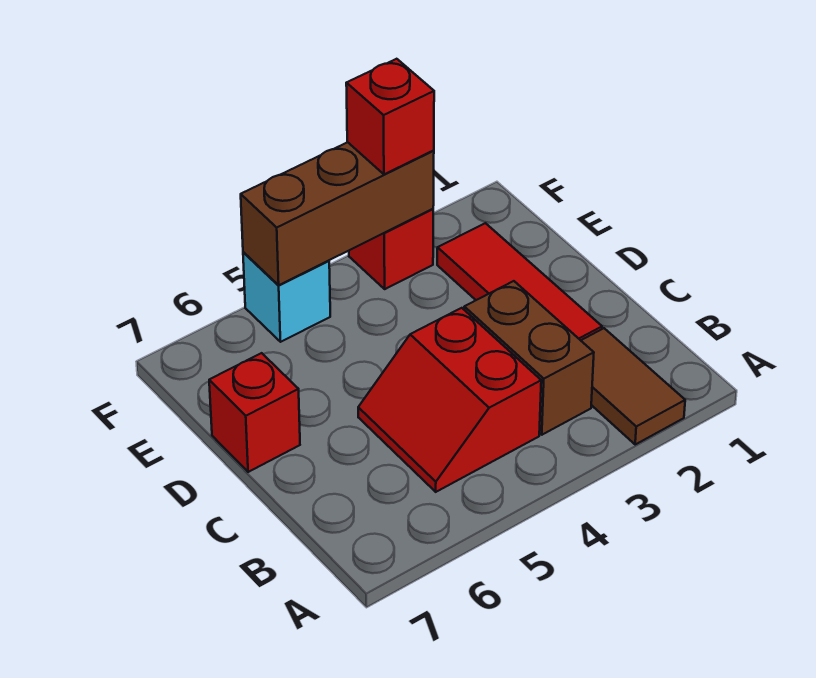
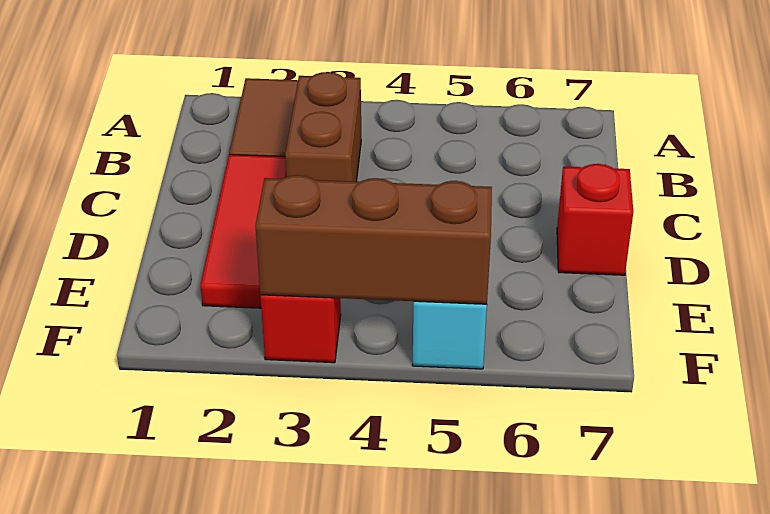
red 2x2 slope [358,308,541,492] -> none
red 1x1 brick [346,59,434,174] -> none

